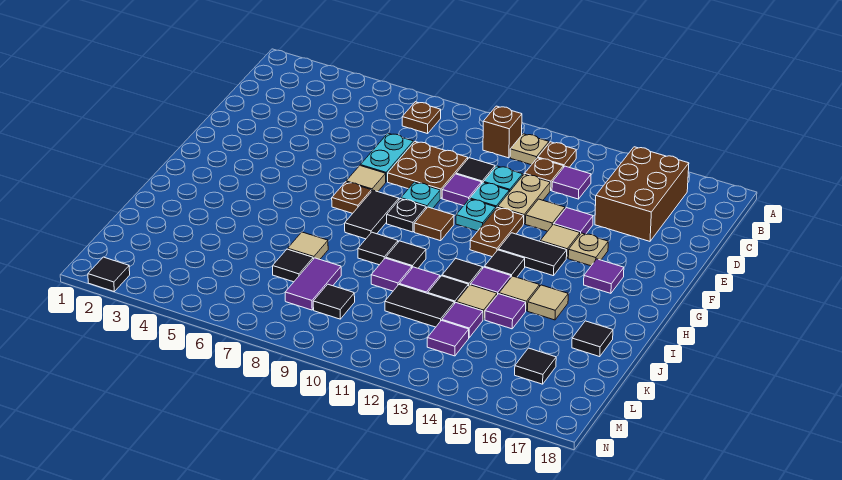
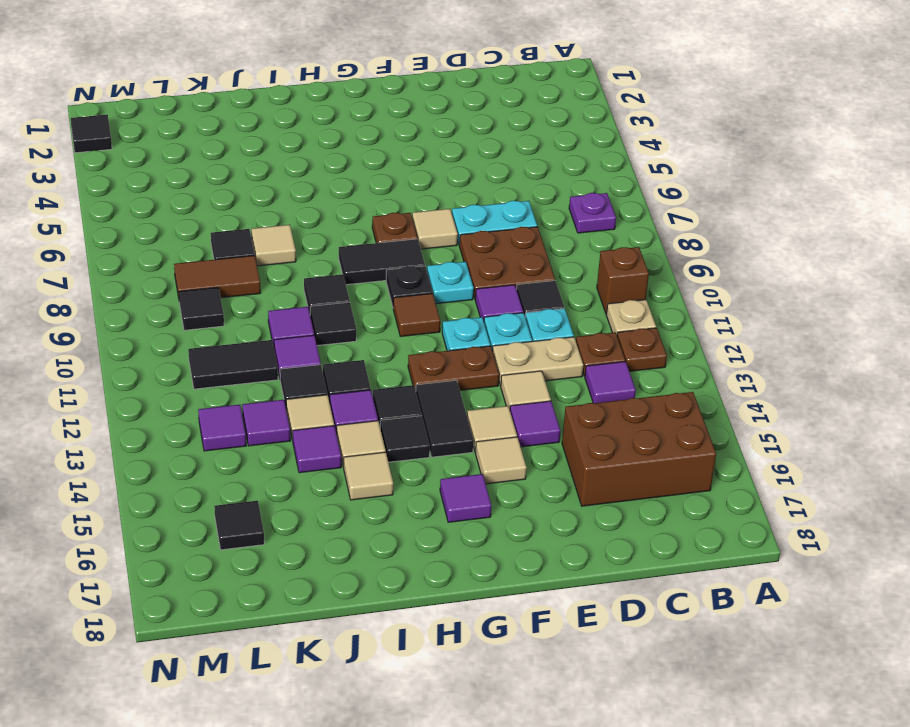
brown 1x1 plate [402,102,441,134] -> purple 1x1 plate [569,193,616,233]
tan 1x1 plate [568,233,608,266] -> tan 1x1 tile [475,437,527,484]
black 1x1 tile [572,321,613,357] -> black 1x1 tile moved to [380,416,430,462]
purple 1x2 tile [285,258,341,310] -> brown 1x2 tile [174,256,261,298]
black 1x2 tile [385,285,454,327] -> black 1x2 tile turned to [188,340,278,389]

